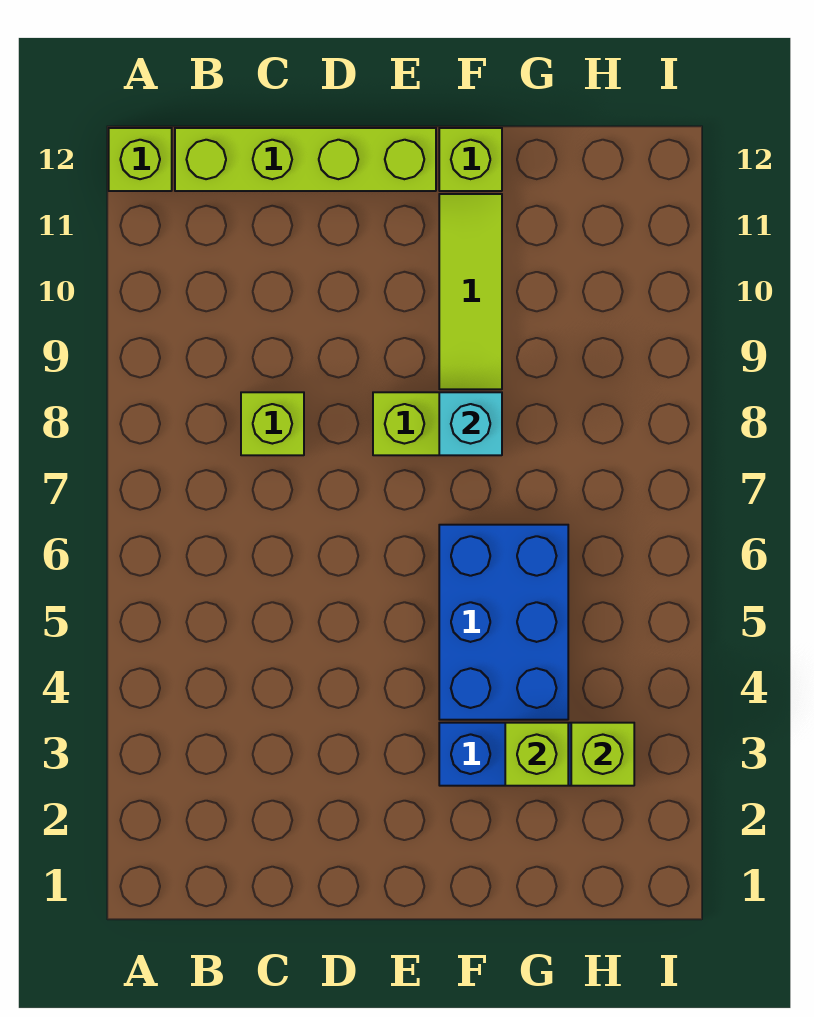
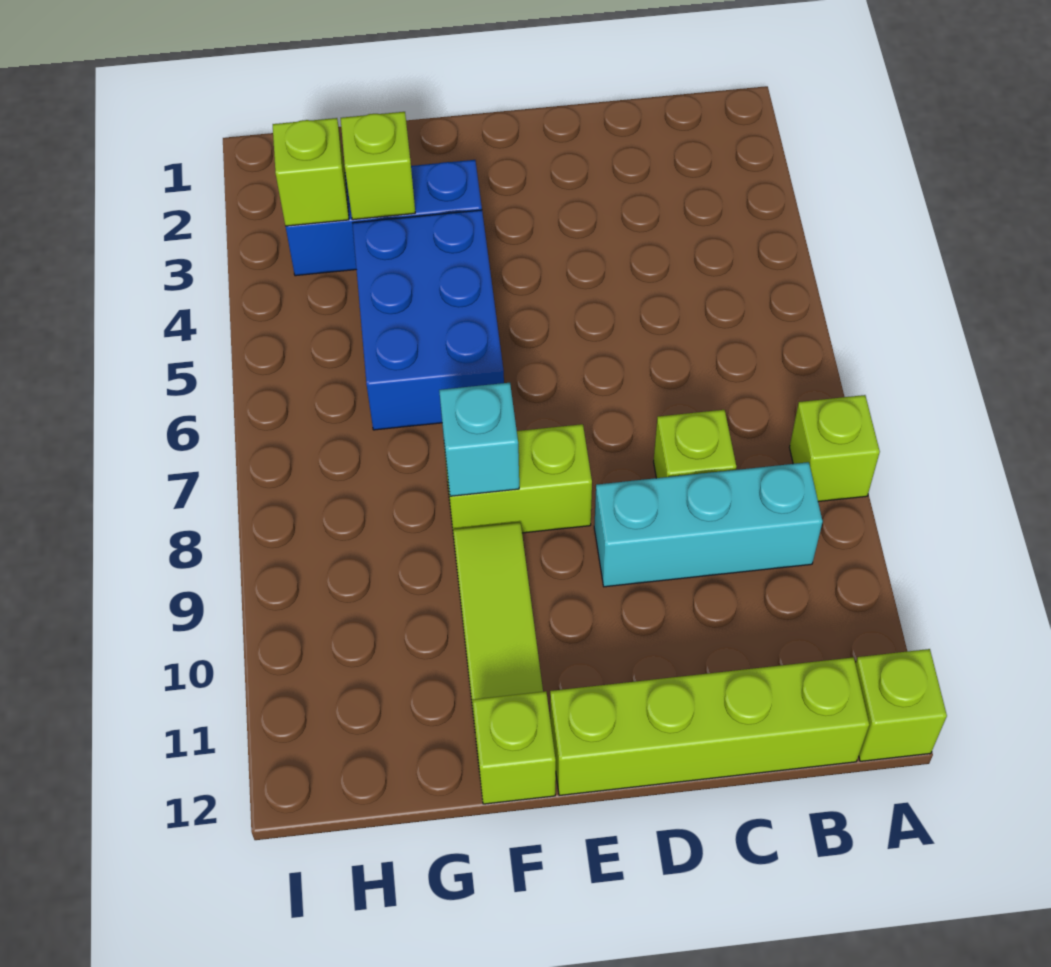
none -> lime 1x1 brick [790,395,880,502]
none -> cyan 1x3 brick [594,462,823,587]

